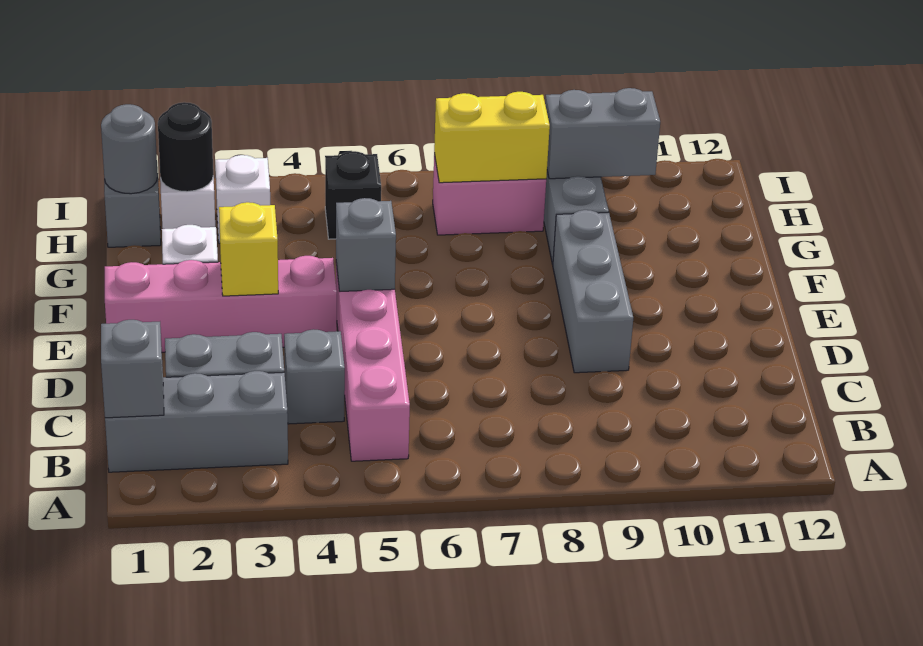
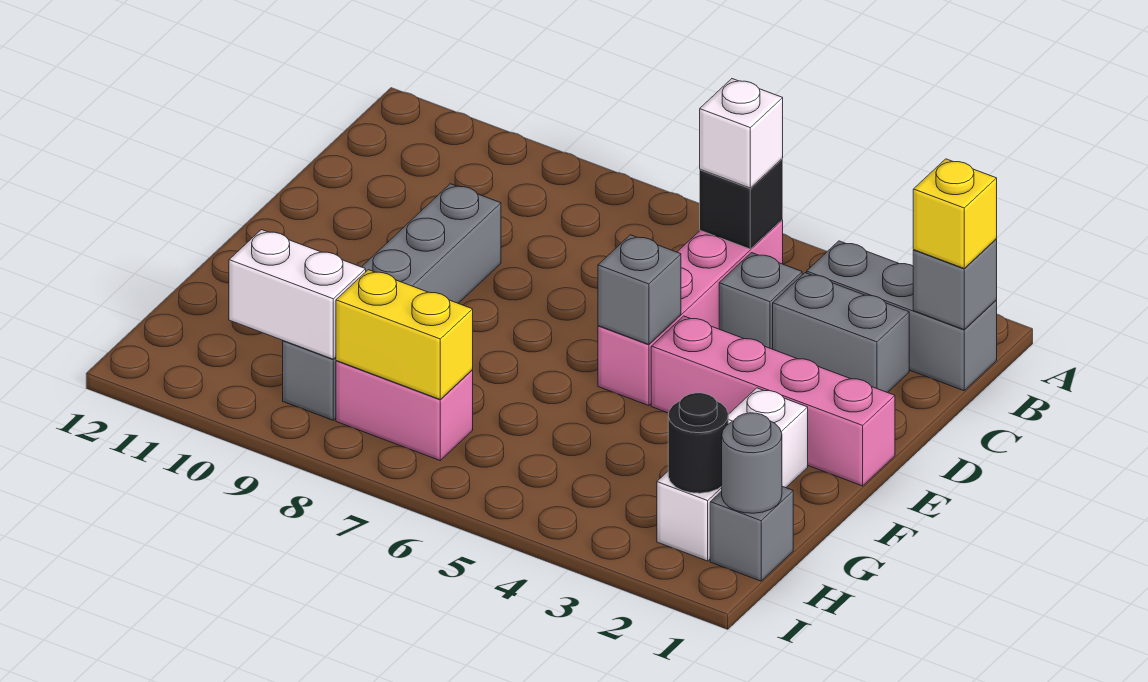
yellow 1x1 brick [219,202,278,296] -> yellow 1x1 brick moved to [913,159,997,269]
white 1x1 brick [215,155,270,243] -> white 1x1 brick moved to [700,79,783,188]
black 1x1 brick [325,151,381,239] -> black 1x1 brick moved to [700,159,783,249]
grey 1x2 brick [545,88,660,179] -> white 1x2 brick [229,230,366,359]

